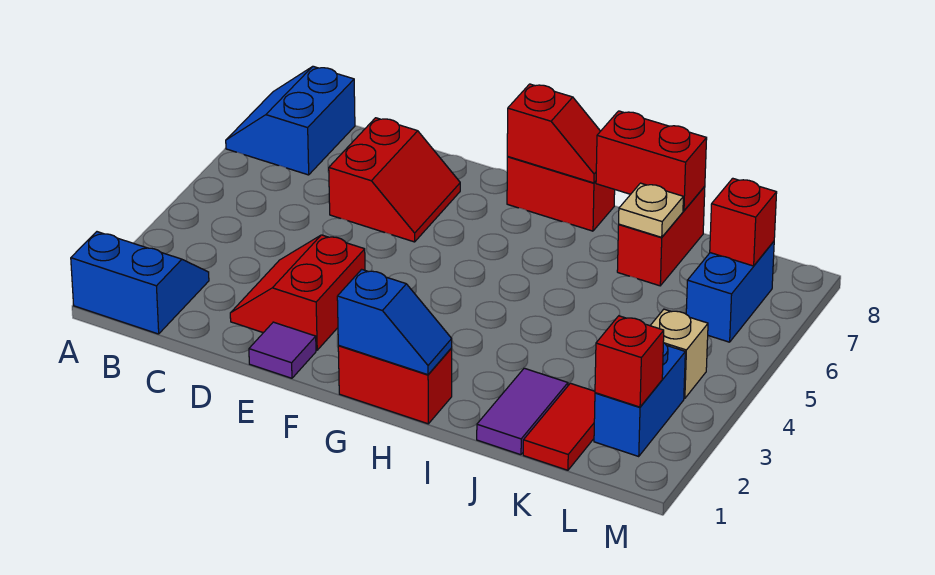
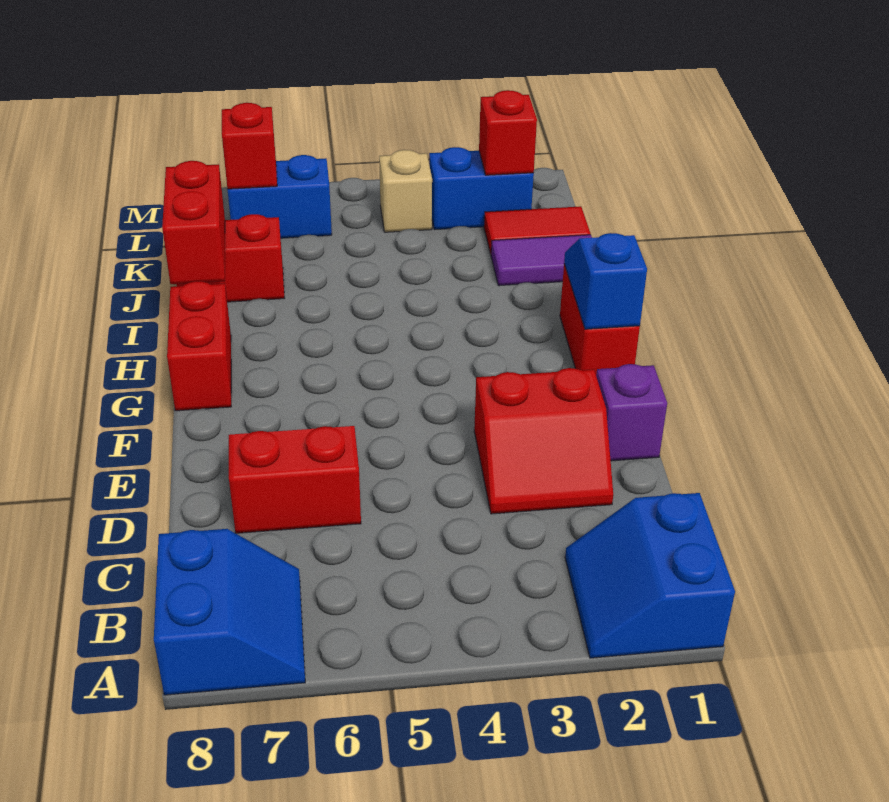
blue 2x2 slope [226,66,355,175] -> blue 2x2 slope turned to [154,529,305,695]
purple 1x1 tile [249,322,316,378] -> purple 1x1 brick [596,364,667,461]
red 1x2 slope [507,84,600,183] -> none
tan 1x1 plate [619,183,683,237] -> none

